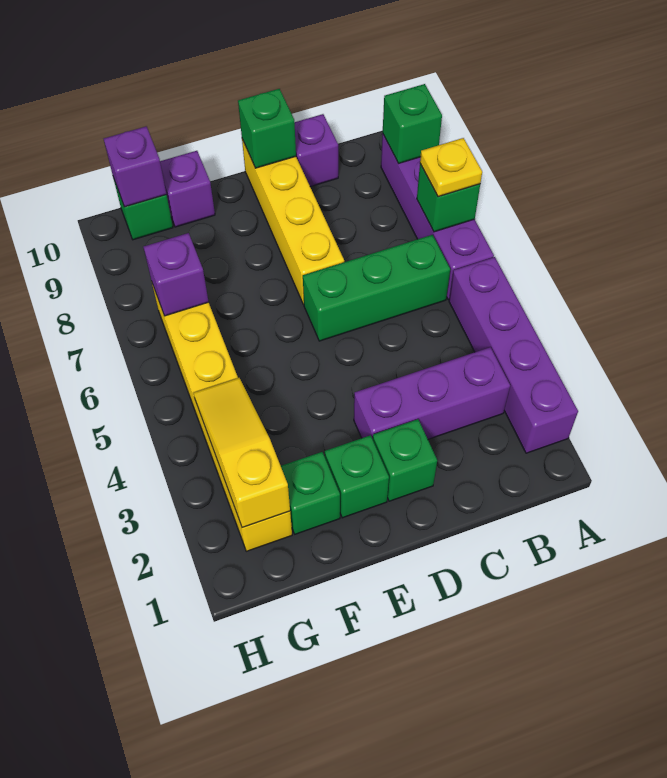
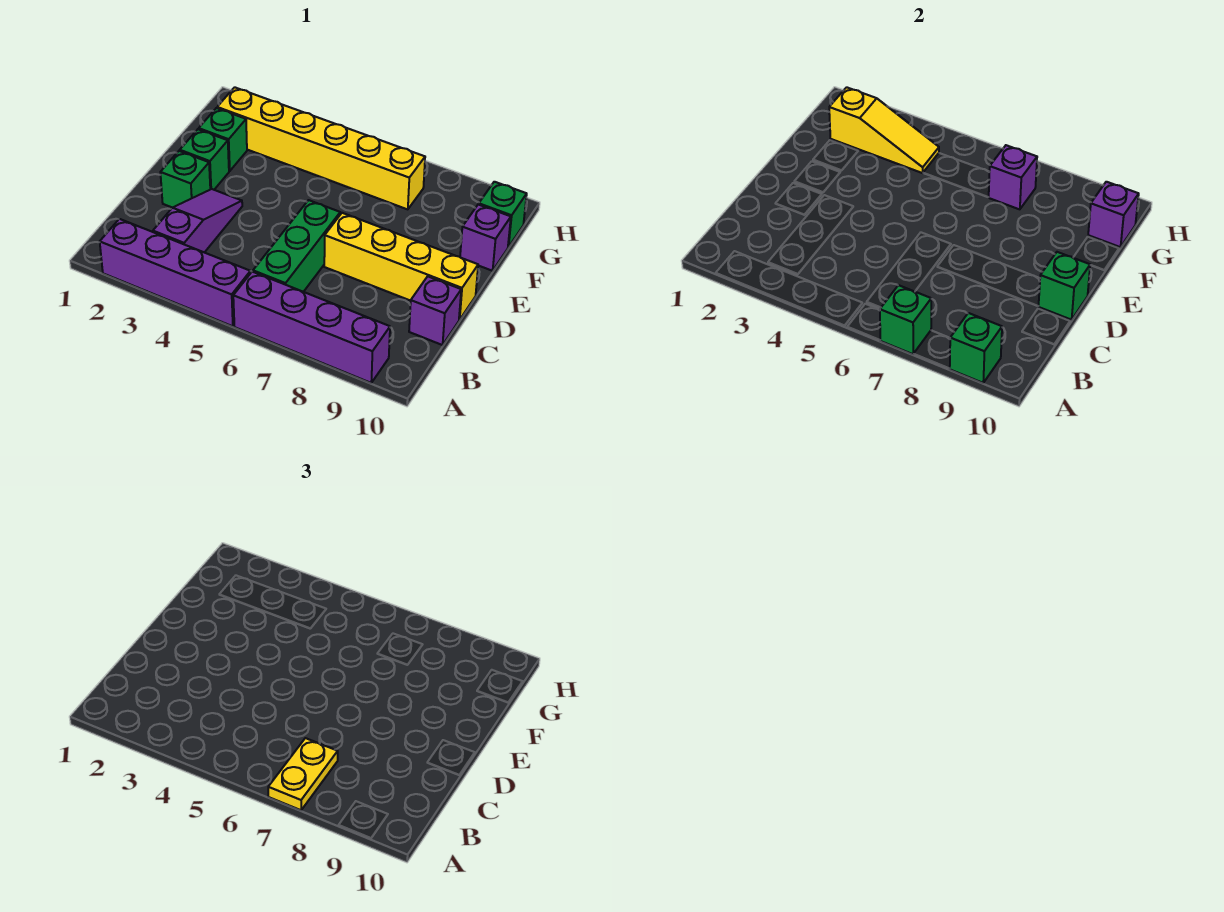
yellow 1x1 plate [420,138,482,197] -> yellow 1x2 plate [268,738,338,810]
purple 1x3 brick [354,347,510,439] -> purple 1x3 slope [153,189,242,252]

